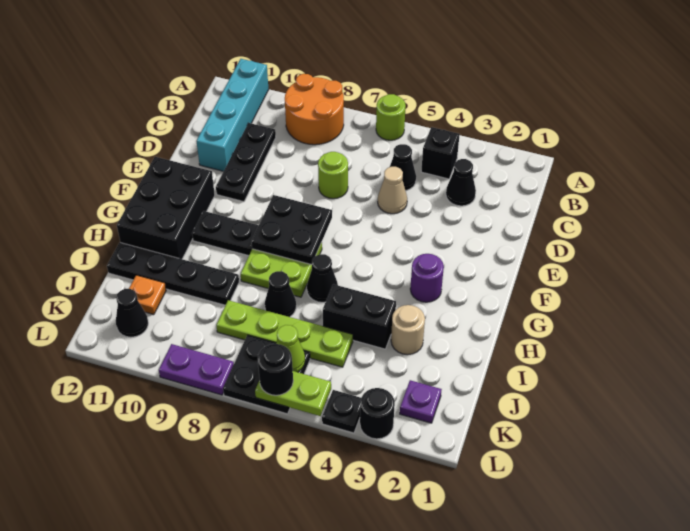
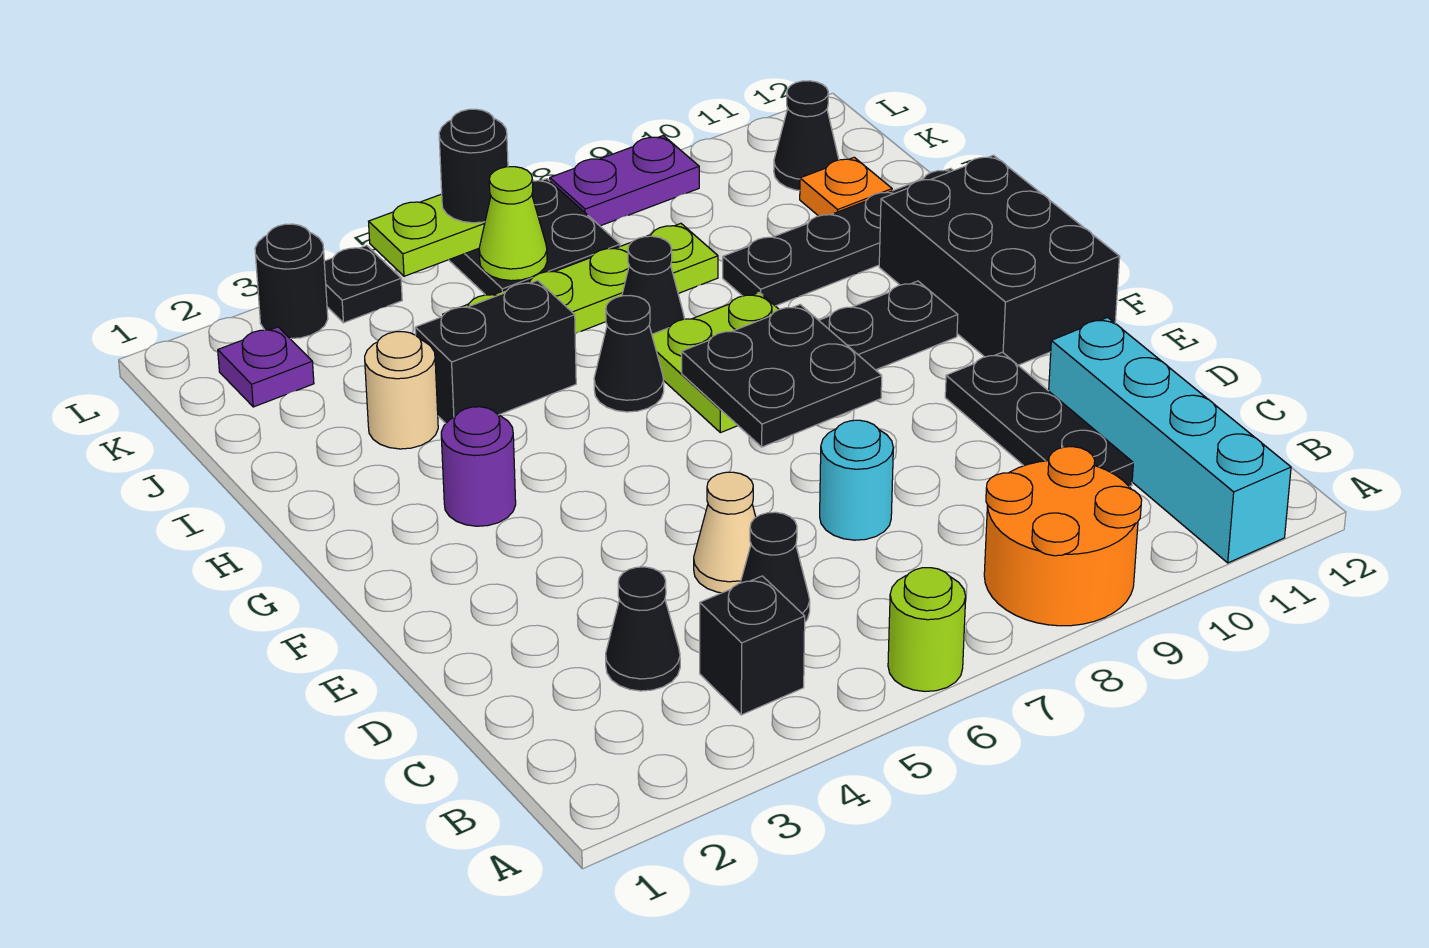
lime 1x1 round brick [318,152,348,199] -> cyan 1x1 round brick [820,420,893,540]

